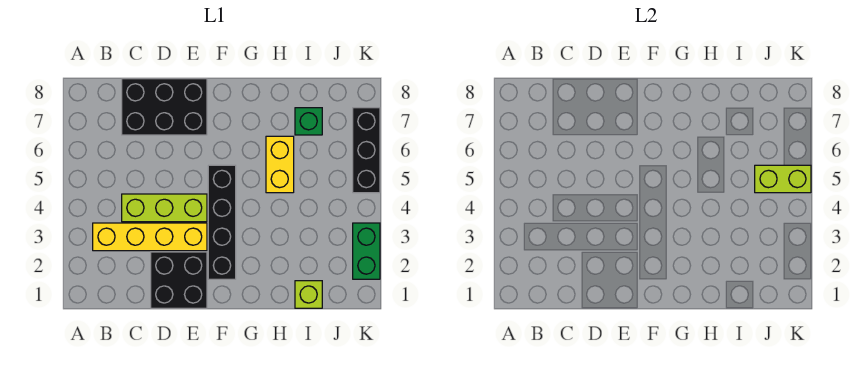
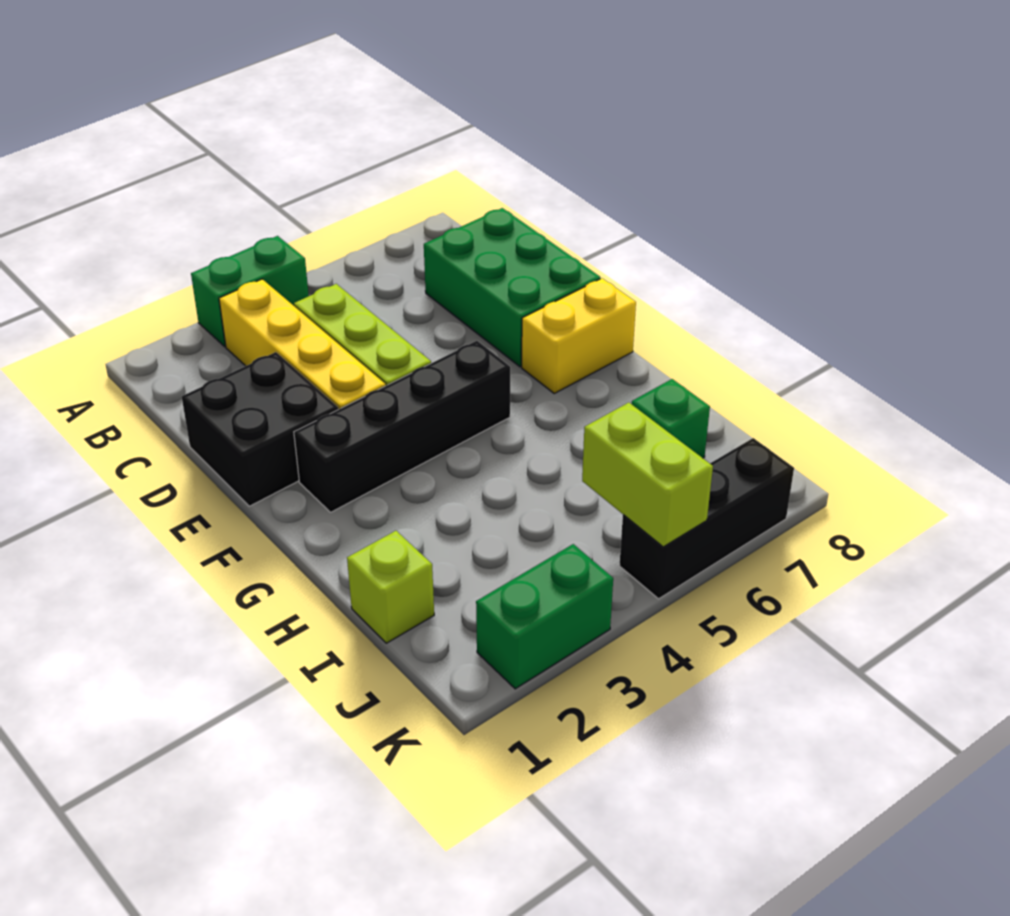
none -> green 1x2 brick [191,236,309,347]
black 2x3 brick [122,79,207,135] -> green 2x3 brick [424,208,600,367]
yellow 1x2 brick [266,136,294,193] -> yellow 1x2 brick moved to [522,278,636,393]

